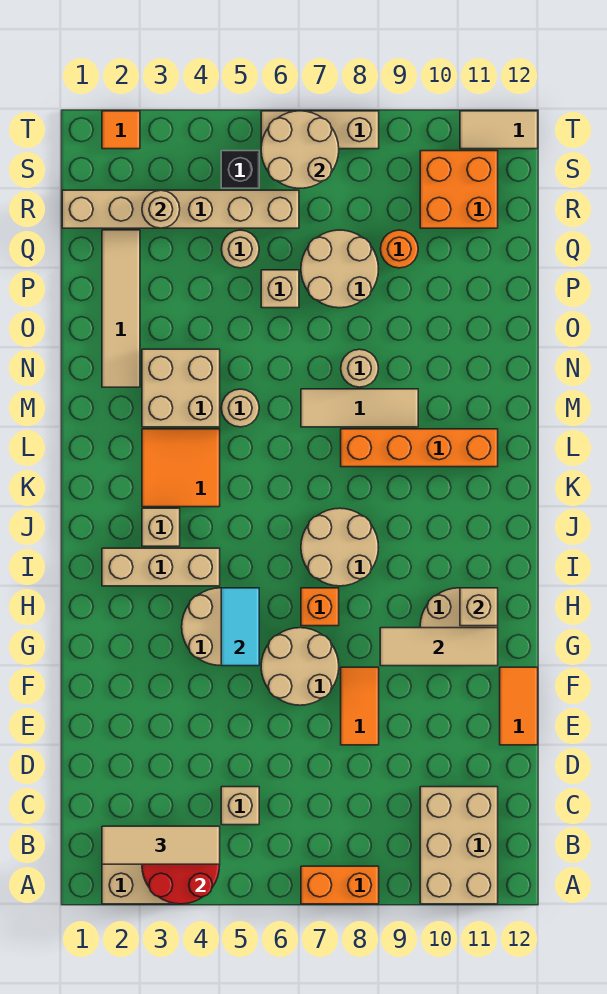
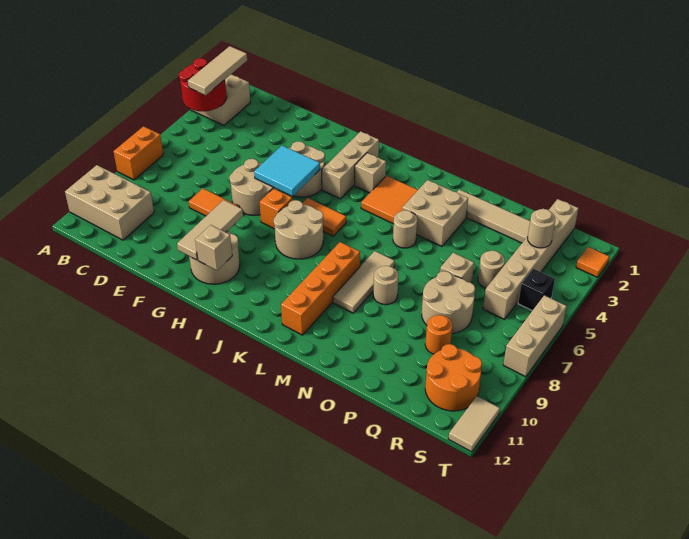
tan 1x1 brick [221,787,259,825] -> none
orange 1x2 tile [500,667,538,745] -> orange 1x2 tile moved to [302,198,346,236]
cyan 1x2 tile [221,588,259,666] -> cyan 2x2 tile [254,146,320,196]
orange 2x2 brick [420,151,498,228] -> orange 2x2 round brick [425,344,482,411]
tan 2x2 round brick [261,111,339,188] -> none

